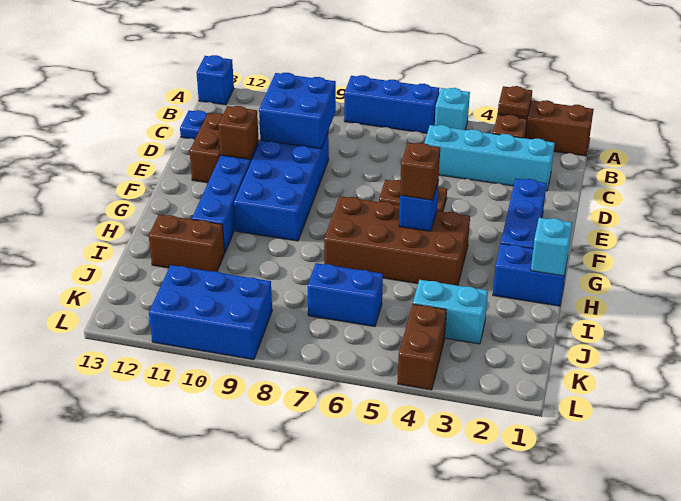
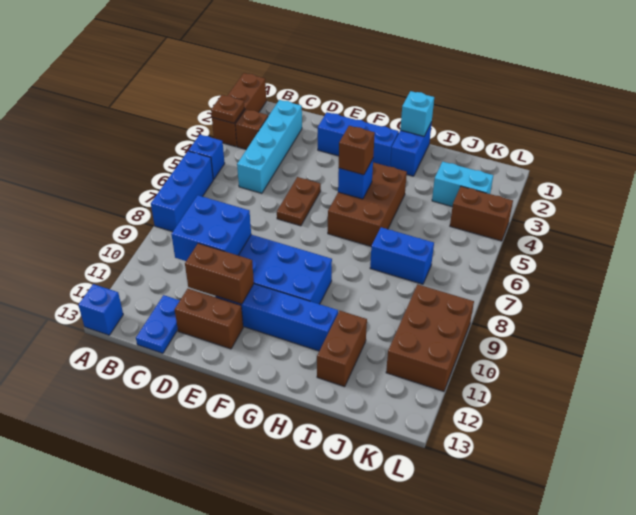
cyan 1x1 brick [435,88,470,130] -> blue 1x1 brick [189,135,225,180]
brown 1x1 brick [218,106,259,159] -> brown 1x2 brick [185,243,254,304]
brown 2x4 brick [324,196,470,286] -> brown 2x3 brick [328,162,407,246]
cyan 1x2 brick [413,280,488,344] -> cyan 1x2 brick turned to [432,162,493,207]
blue 1x2 brick [308,263,383,327] -> blue 1x2 brick turned to [370,227,434,284]
blue 2x3 brick [149,265,272,360] -> brown 2x3 brick [386,284,474,391]

